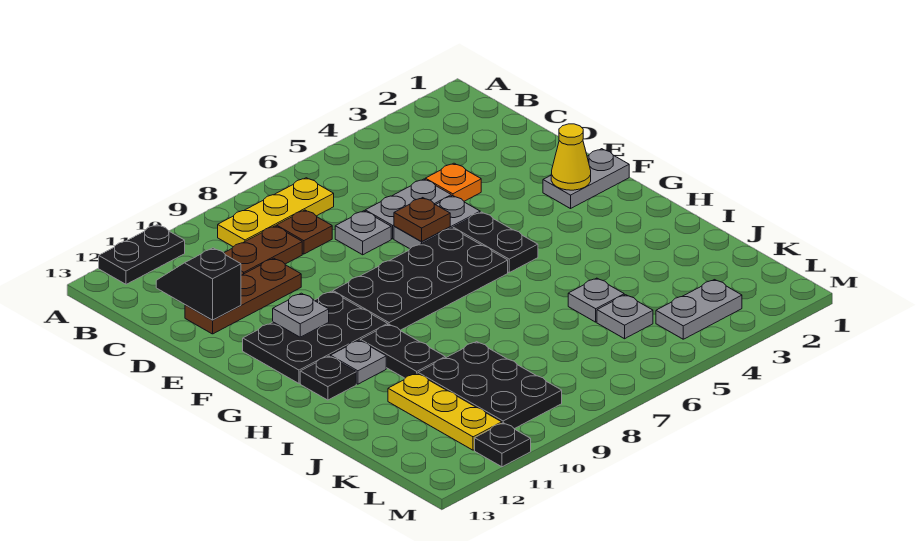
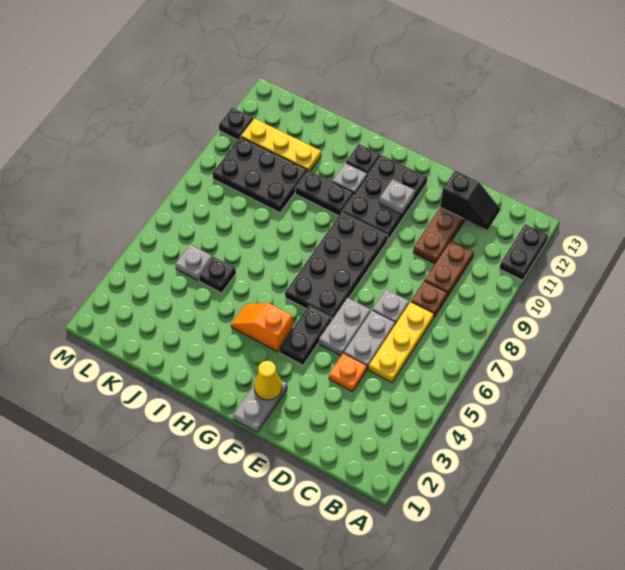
yellow 1x3 plate [218,178,334,247] -> yellow 1x3 plate moved to [369,302,434,382]
brown 1x1 plate [394,198,450,241] -> none
black 1x2 plate [453,212,538,272] -> black 1x2 plate turned to [280,306,332,365]
none -> orange 1x2 slope [231,303,293,352]
grey 1x1 plate [568,278,624,322] -> black 1x1 plate [199,257,236,293]
grey 1x2 plate [656,280,742,339] -> none

